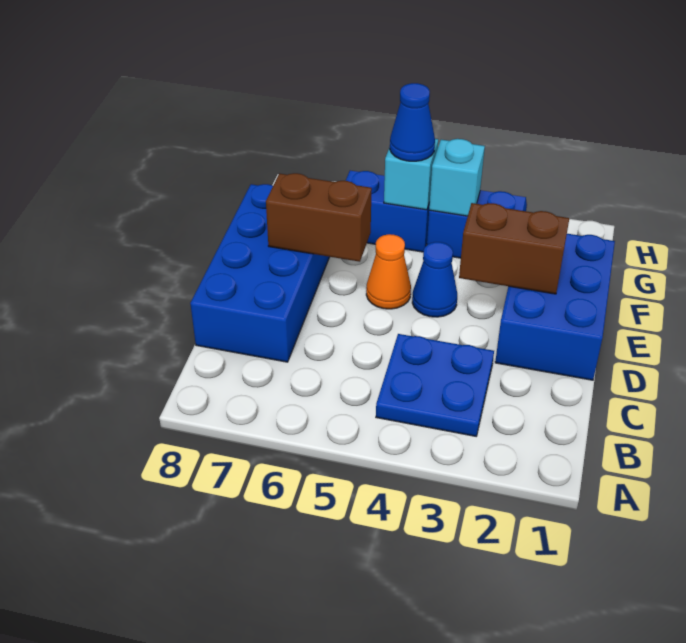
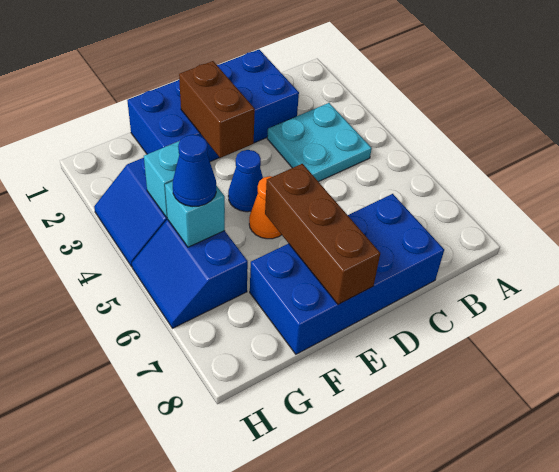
blue 2x2 plate [376,334,494,436] -> cyan 2x2 plate [267,103,372,182]
blue 2x3 brick [495,234,615,380] -> blue 2x4 brick [127,50,299,162]
brown 1x2 brick [266,173,372,262] -> brown 1x3 brick [265,164,380,305]

